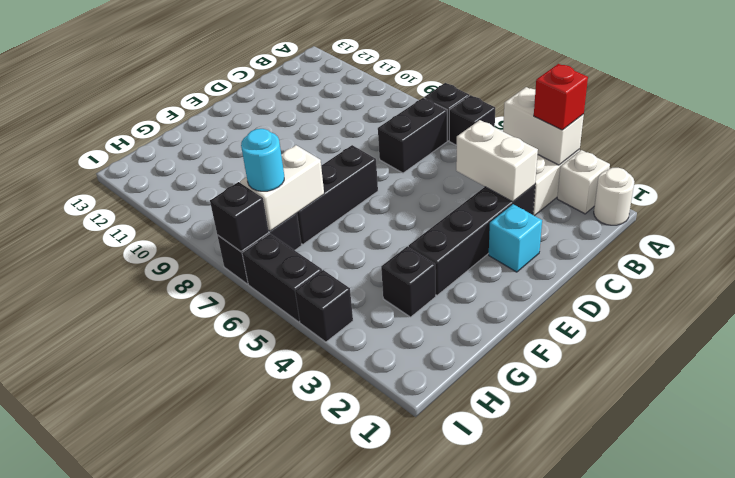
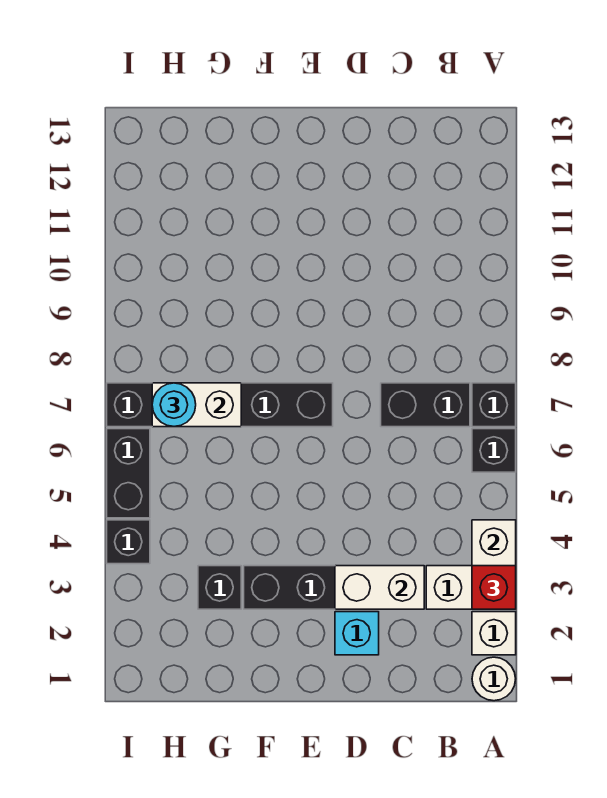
white 1x2 brick [456,120,538,202] -> white 1x2 brick turned to [335,566,424,609]
black 1x1 brick [210,182,269,251] -> none

